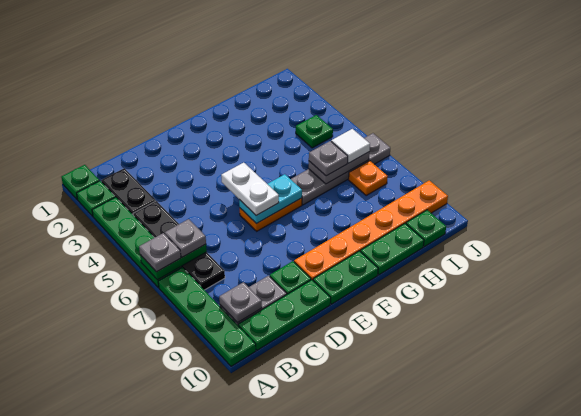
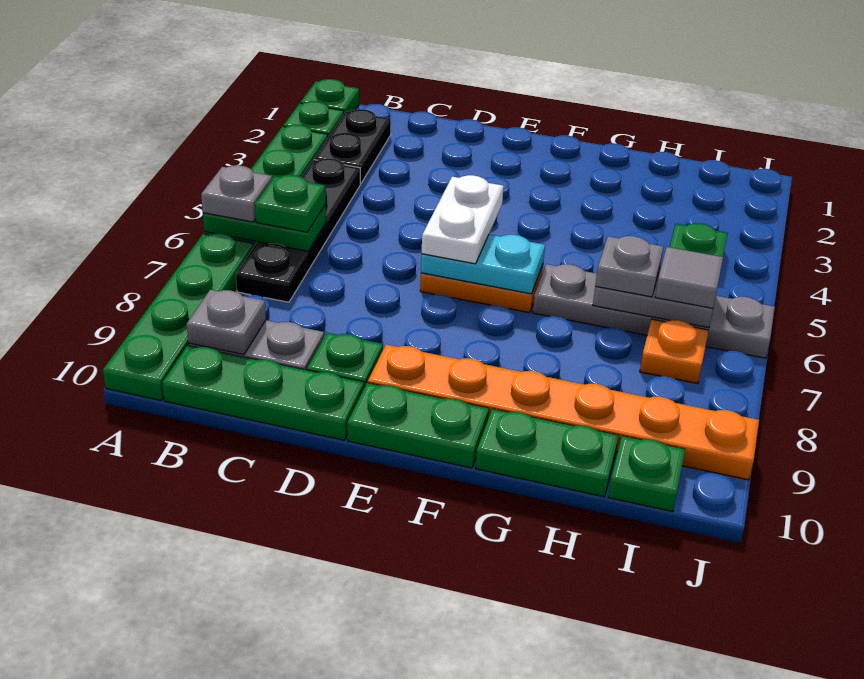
grey 1x1 plate [165,219,206,257] -> green 1x1 plate [255,175,326,232]
white 1x1 tile [331,129,370,163] -> grey 1x1 tile [655,247,723,308]

